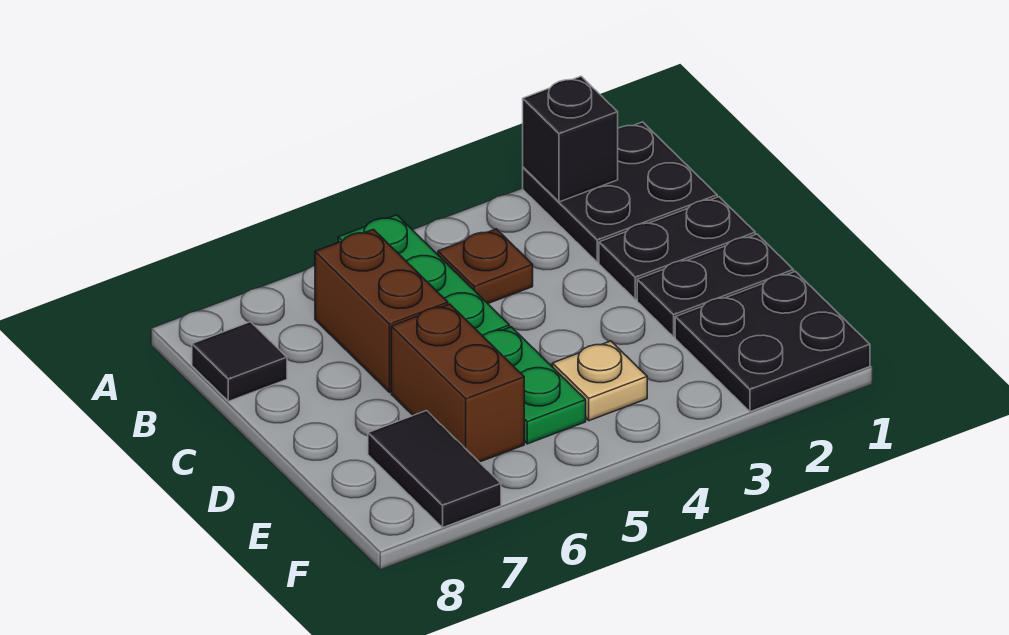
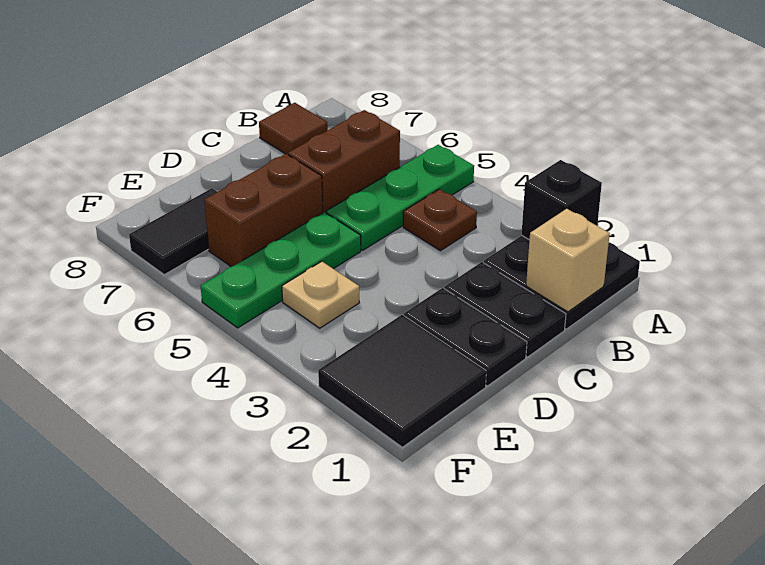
none -> tan 1x1 brick [526,209,610,312]
black 1x1 tile [192,322,287,401] -> brown 1x1 tile [259,103,328,154]
green 1x2 plate [483,327,586,444] -> green 1x3 plate [201,212,361,328]
black 2x2 plate [675,271,870,412] -> black 2x2 tile [318,315,486,447]

